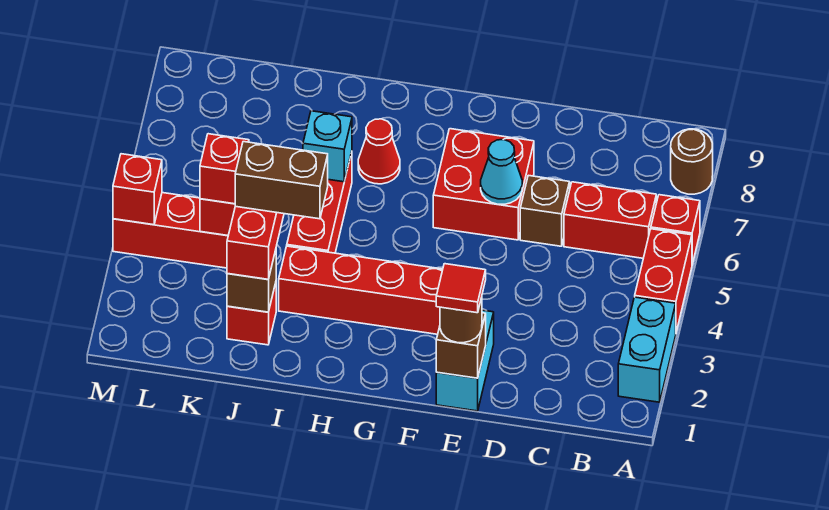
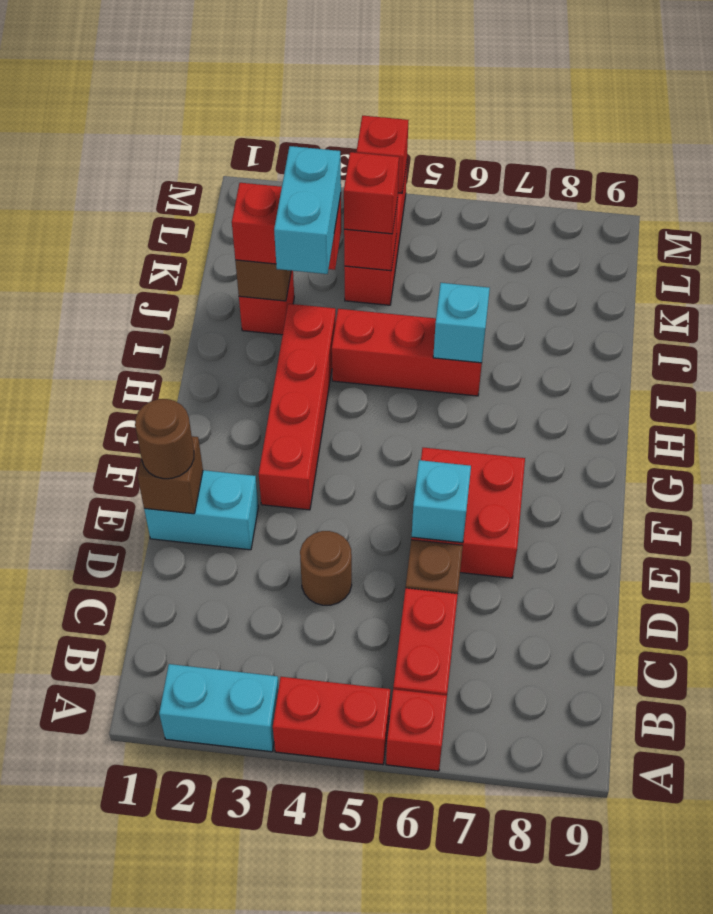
brown 1x1 round brick [671,129,713,194] -> brown 1x1 round brick moved to [300,531,352,605]
red 1x1 tile [436,264,486,313] -> none
cyan 1x1 cone [481,140,522,204] -> cyan 1x1 brick [412,460,471,543]
red 1x1 cone [358,119,400,184] -> none
brown 1x2 brick [235,142,328,219] -> cyan 1x2 brick [274,146,341,274]

